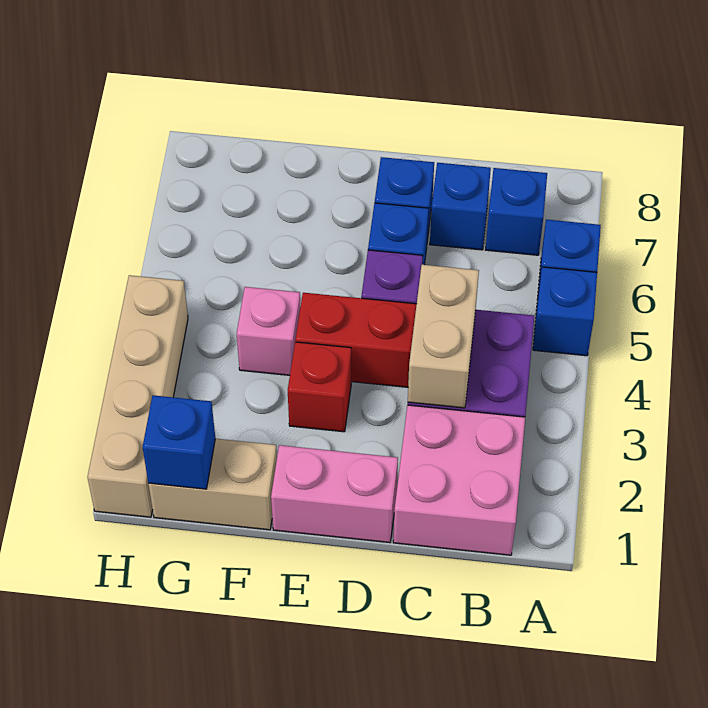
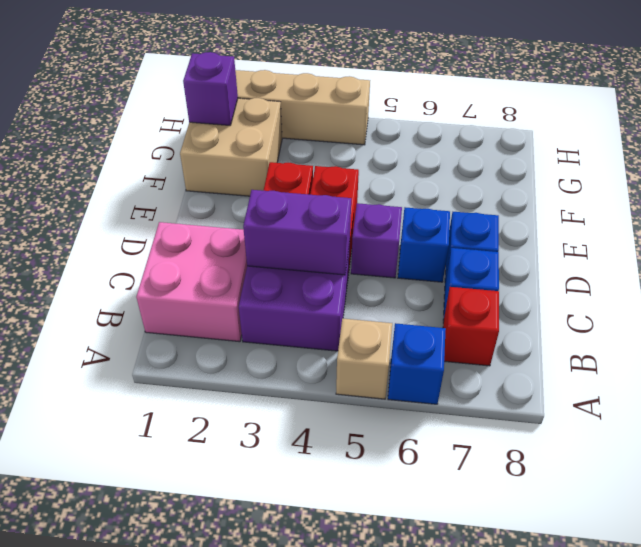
blue 1x1 brick [533,267,597,356] -> tan 1x1 brick [336,319,392,399]
blue 1x1 brick [486,168,547,255] -> red 1x1 brick [443,287,499,366]
tan 1x2 brick [408,264,479,408] -> purple 1x2 brick [243,190,351,275]
pink 1x2 brick [271,445,398,543] -> none
tan 1x2 brick [149,439,277,530] -> tan 2x2 brick [180,98,282,196]
pink 1x1 brick [237,287,301,375] -> none
blue 1x1 brick [143,395,215,489] -> purple 1x1 brick [183,52,238,125]

